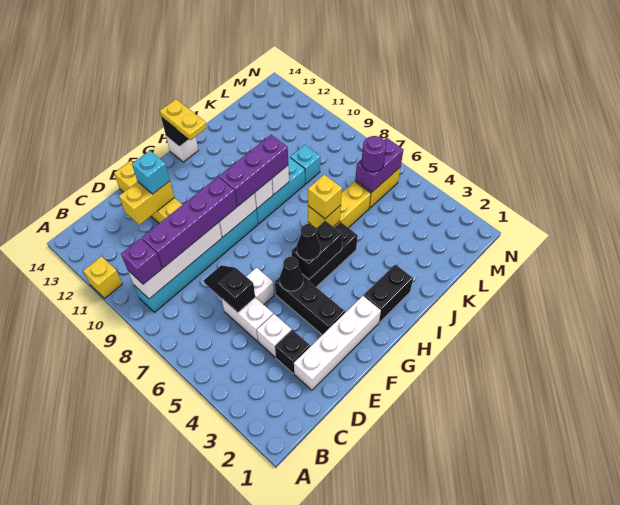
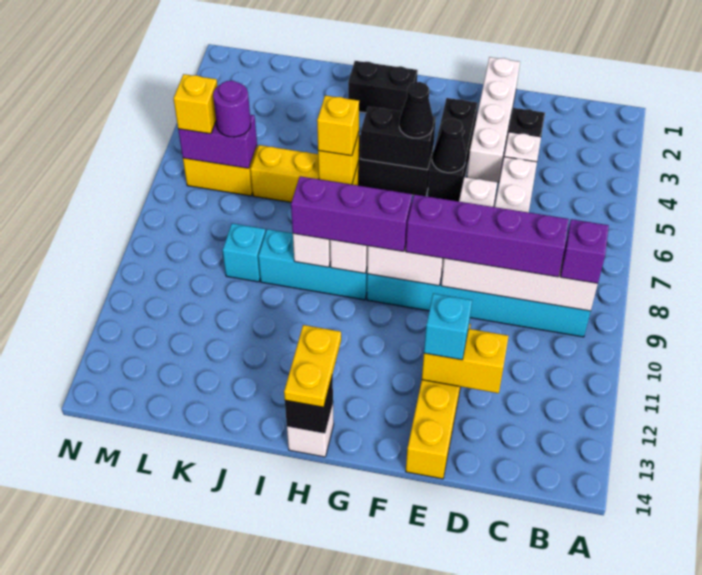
yellow 1x1 brick [83,256,122,298] -> yellow 1x1 brick moved to [173,74,217,134]
white 1x4 brick [294,296,381,390] -> white 1x4 brick turned to [467,57,520,182]
black 1x2 slope [204,265,255,313] -> none

